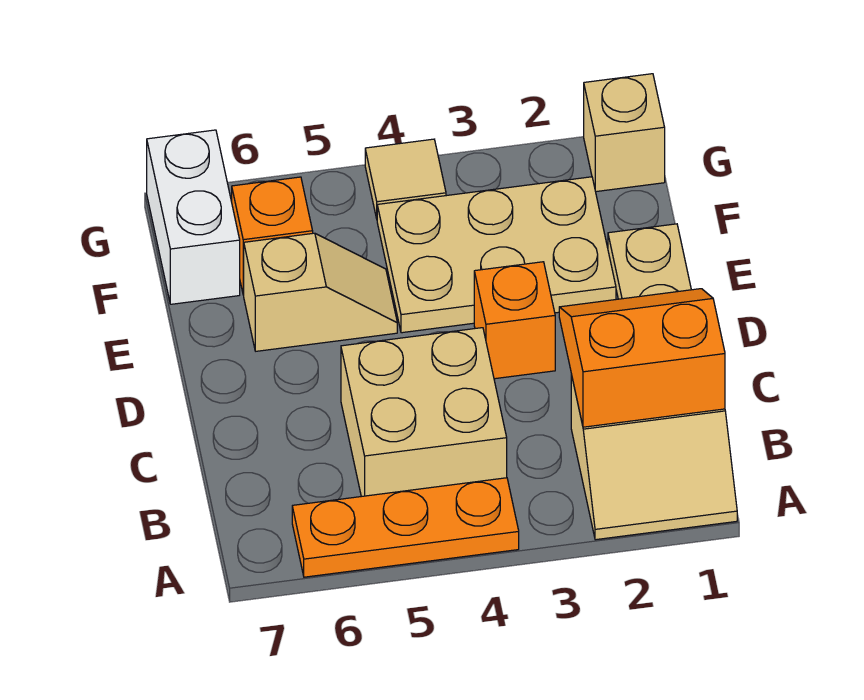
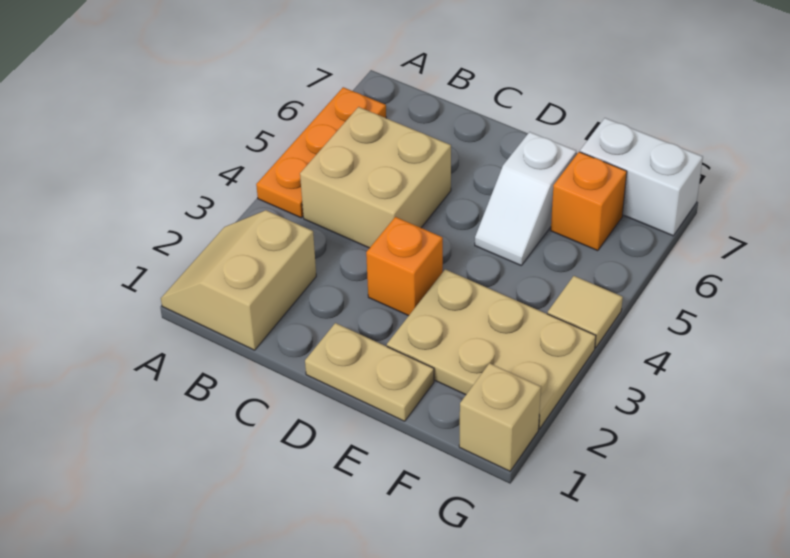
orange 2x2 slope [559,289,725,427] -> none
tan 2x3 plate [377,177,616,333] -> tan 2x3 plate turned to [387,269,596,429]
tan 1x2 slope [244,233,397,351] -> white 1x2 slope [475,132,576,265]

